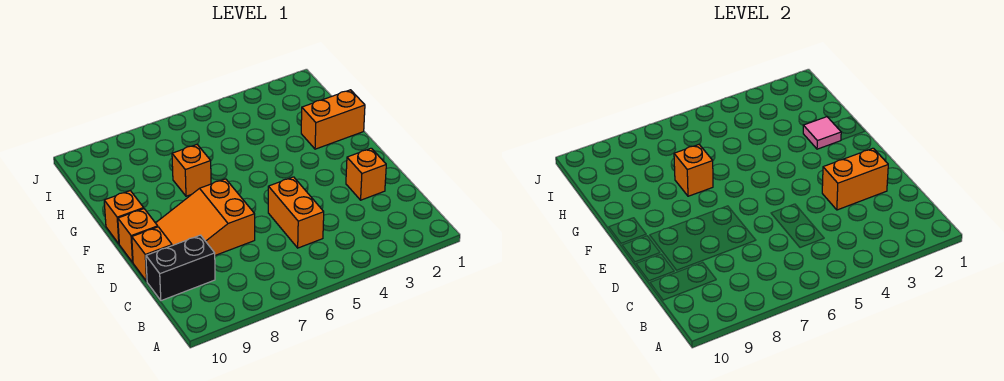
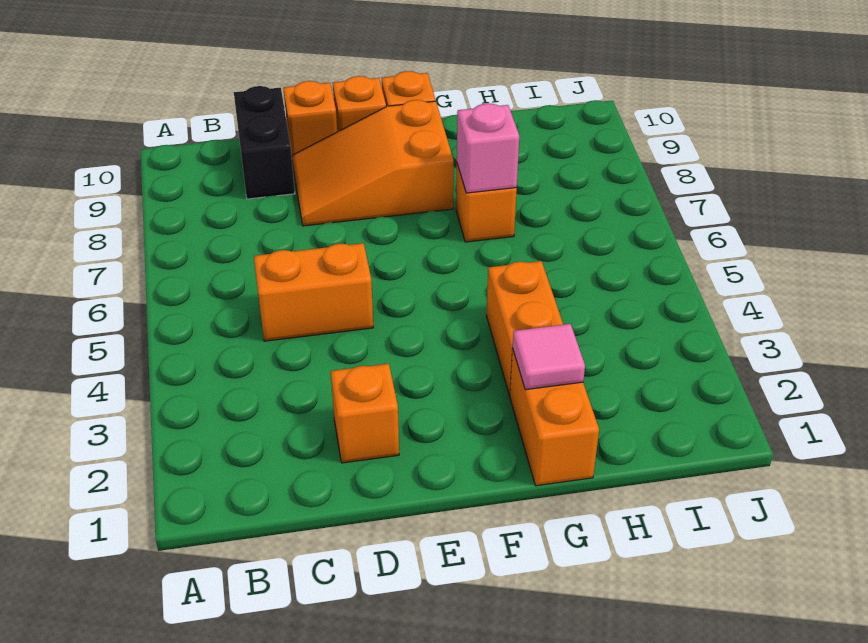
orange 1x2 brick [822,148,888,210] -> orange 1x2 brick moved to [487,261,563,395]
orange 2x3 slope [156,179,255,255] -> orange 2x3 slope turned to [292,100,454,226]
orange 1x1 brick [674,145,713,196] -> pink 1x1 brick [457,103,519,193]

